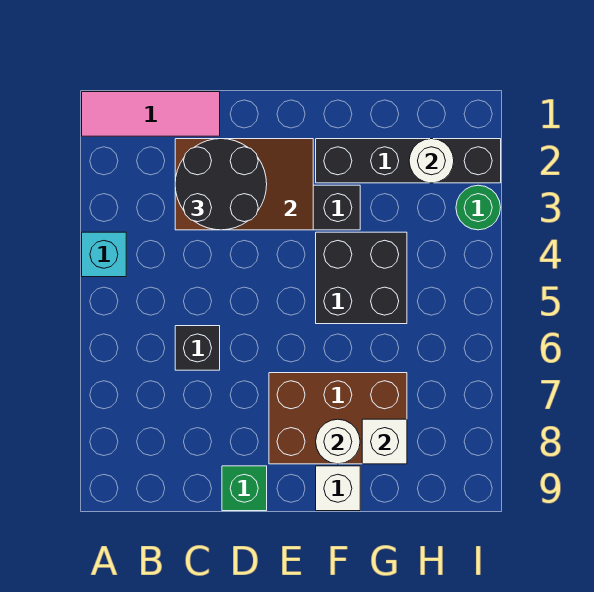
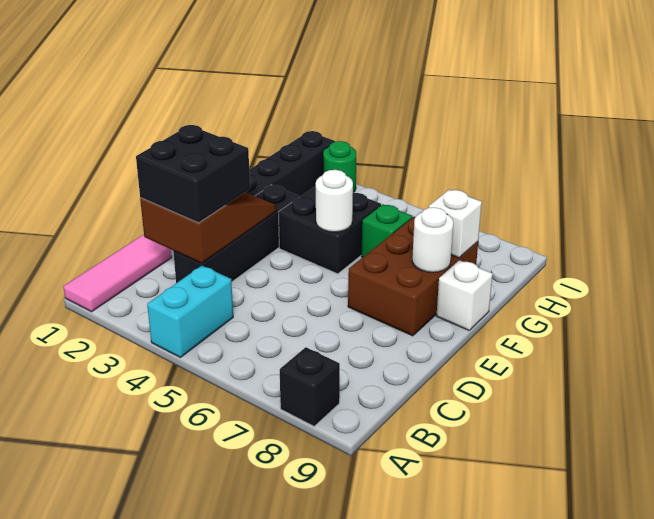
cyan 1x1 brick [82,232,126,277] -> cyan 1x2 brick [147,266,233,357]
black 2x2 round brick [175,139,267,230] -> black 2x2 brick [136,125,250,223]
black 1x1 brick [175,326,220,370] -> black 1x1 brick moved to [280,347,340,426]
green 1x1 brick [222,466,267,511] -> green 1x1 brick moved to [361,204,413,258]
white 1x1 round brick [409,139,454,183] -> white 1x1 round brick moved to [315,170,353,232]

